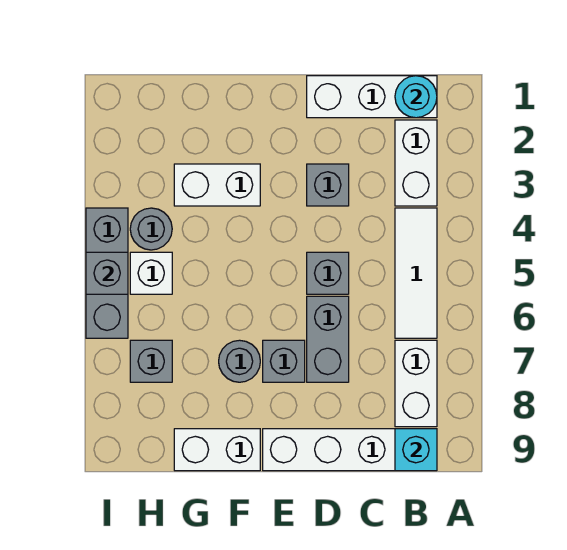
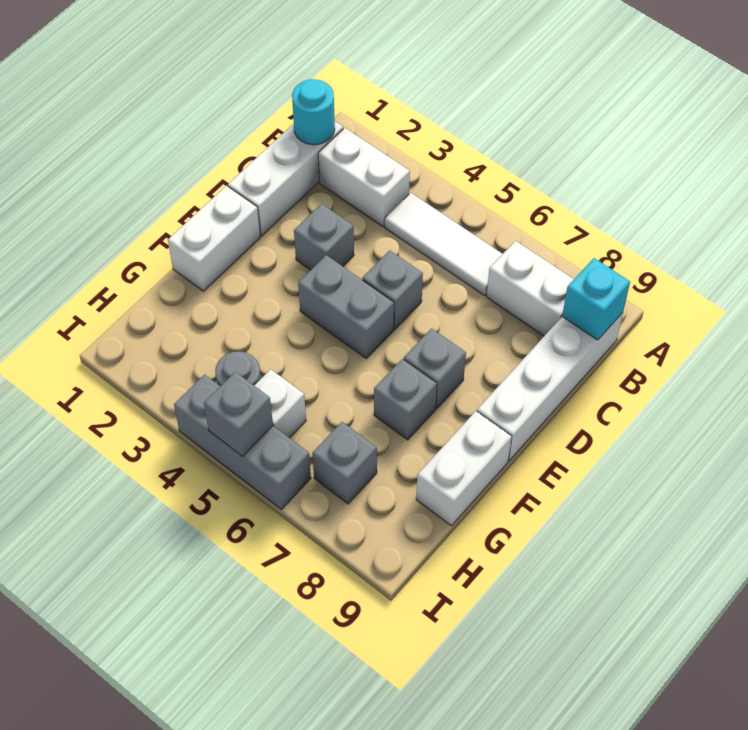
grey 1x2 brick [307,296,349,382] -> grey 1x2 brick moved to [298,255,394,358]
white 1x2 brick [174,164,260,206] -> white 1x2 brick moved to [168,186,261,291]
grey 1x1 round brick [219,340,260,382] -> grey 1x1 brick [374,359,437,440]

